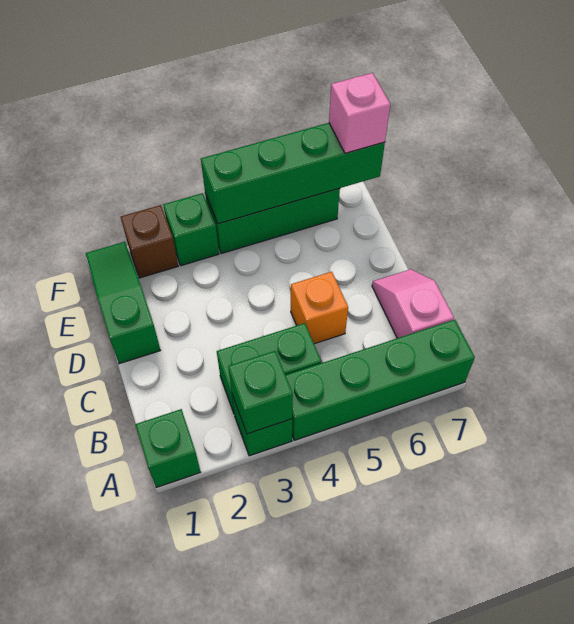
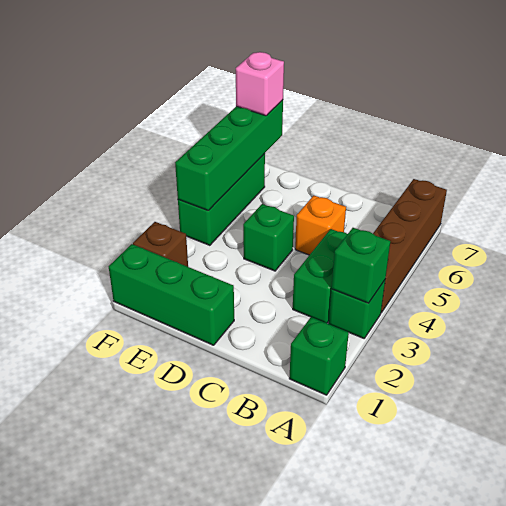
green 1x4 brick [286,320,475,440] -> brown 1x4 brick [373,179,447,313]
pink 1x2 slope [372,269,454,338] -> none
green 1x3 slope [86,242,161,364] -> green 1x3 brick [109,244,234,345]
green 1x1 brick [163,193,219,266] -> green 1x1 brick moved to [243,204,294,271]

